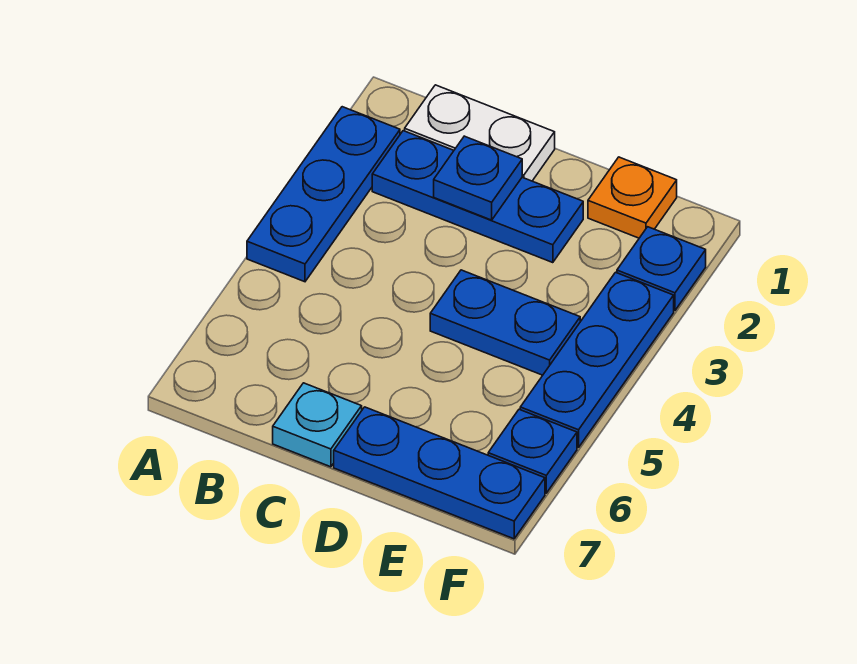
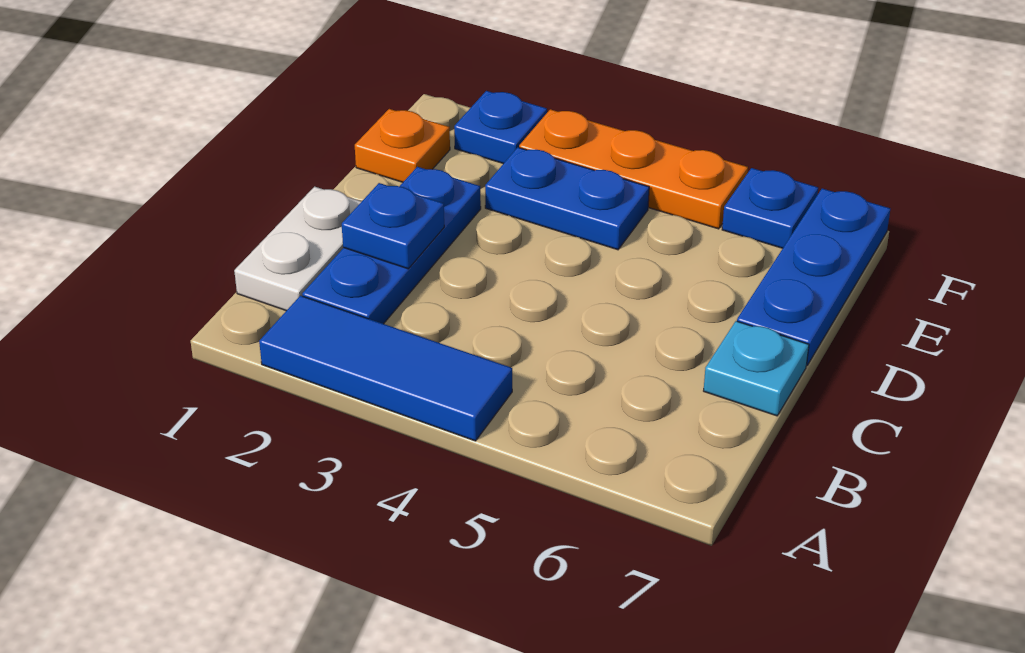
blue 1x3 plate [247,107,400,282] -> blue 1x3 tile [259,296,512,441]
blue 1x2 plate [430,270,580,375] -> blue 1x2 plate turned to [485,147,649,250]
blue 1x3 plate [520,272,674,448] -> orange 1x3 plate [519,109,748,229]

